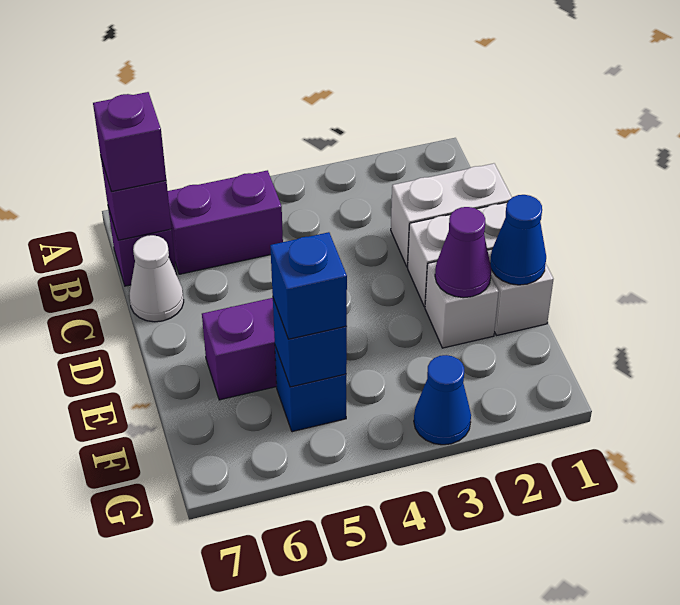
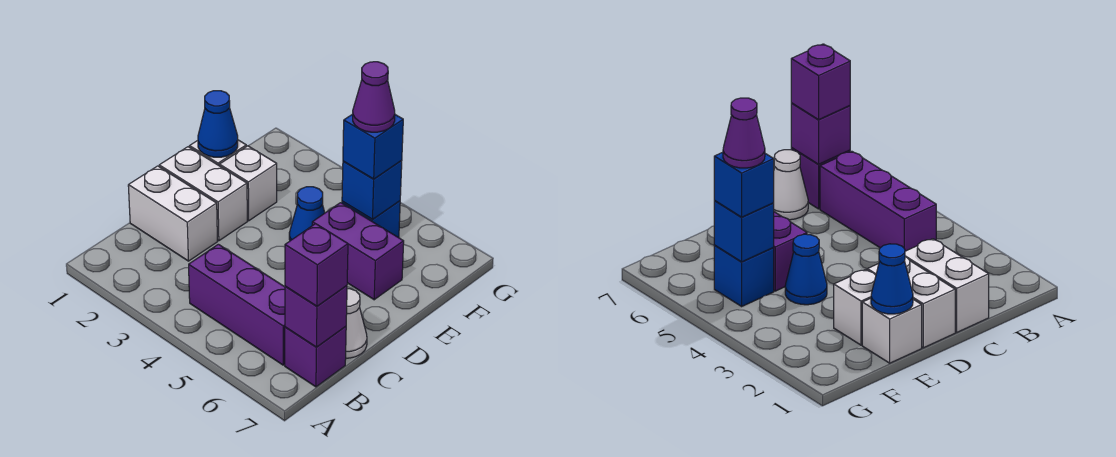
purple 1x2 brick [168,170,283,274] -> purple 1x3 brick [189,244,285,365]
purple 1x1 cone [435,207,491,298] -> purple 1x1 cone moved to [353,62,395,132]
blue 1x1 cone [414,355,471,445] -> blue 1x1 cone moved to [289,187,325,241]

